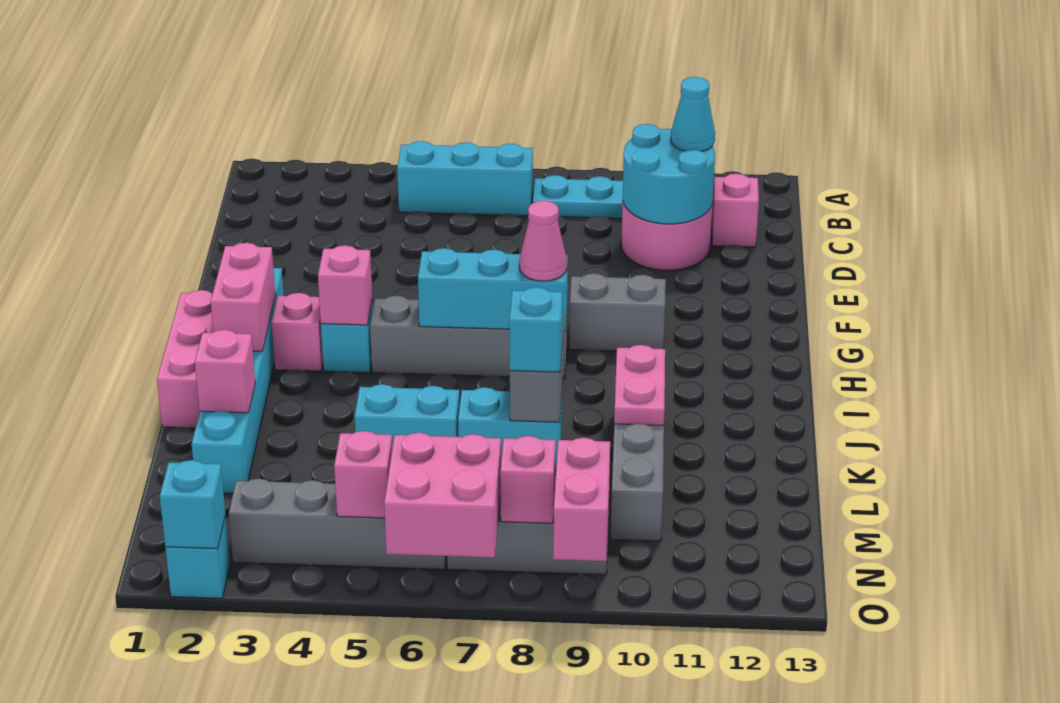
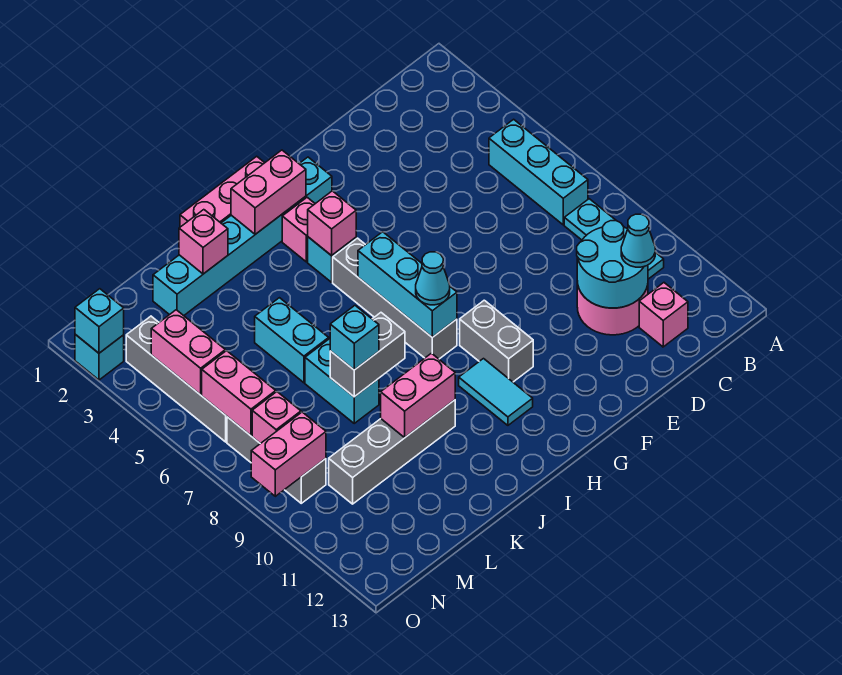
pink 1x1 cone [519,201,567,281] -> cyan 1x1 cone [416,252,450,305]
none -> cyan 1x2 tile [459,359,533,425]
pink 1x2 plate [614,345,665,425] -> pink 1x2 brick [381,353,455,437]
pink 1x1 brick [334,431,392,518] -> pink 1x2 brick [151,310,225,395]
pink 2x2 brick [384,433,501,558] -> pink 1x2 brick [202,351,276,436]

